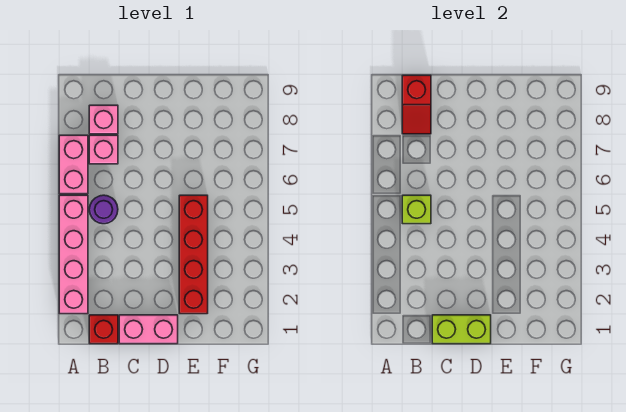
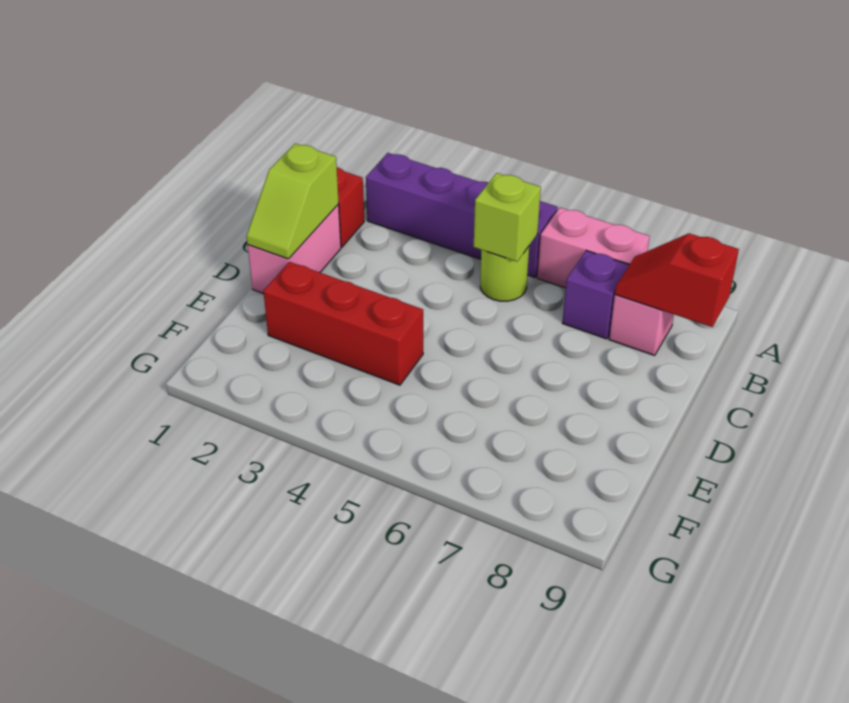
pink 1x4 brick [59,195,88,314] -> purple 1x4 brick [366,153,558,278]
purple 1x1 round brick [89,195,118,224] -> lime 1x1 round brick [480,246,529,301]
pink 1x1 brick [89,135,118,164] -> purple 1x1 brick [563,251,629,339]
lime 1x2 brick [432,315,491,344] -> lime 1x2 slope [247,144,339,259]
red 1x4 brick [179,195,208,314] -> red 1x3 brick [263,262,423,385]

